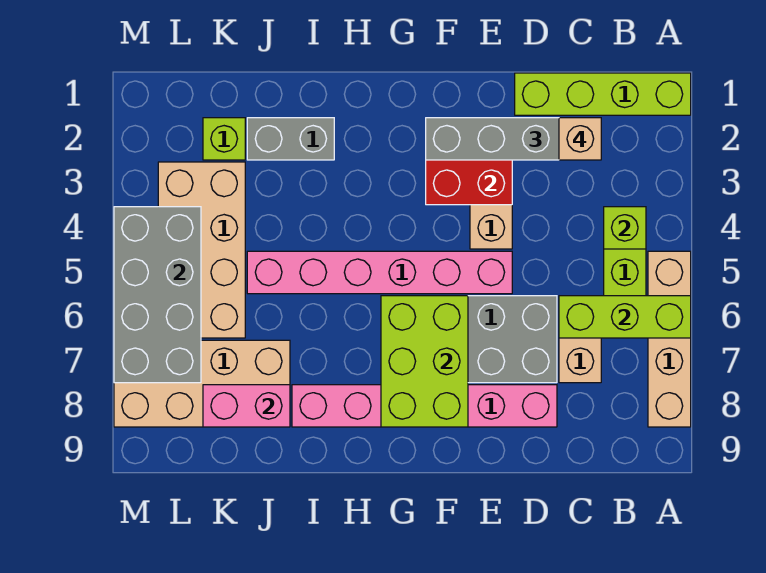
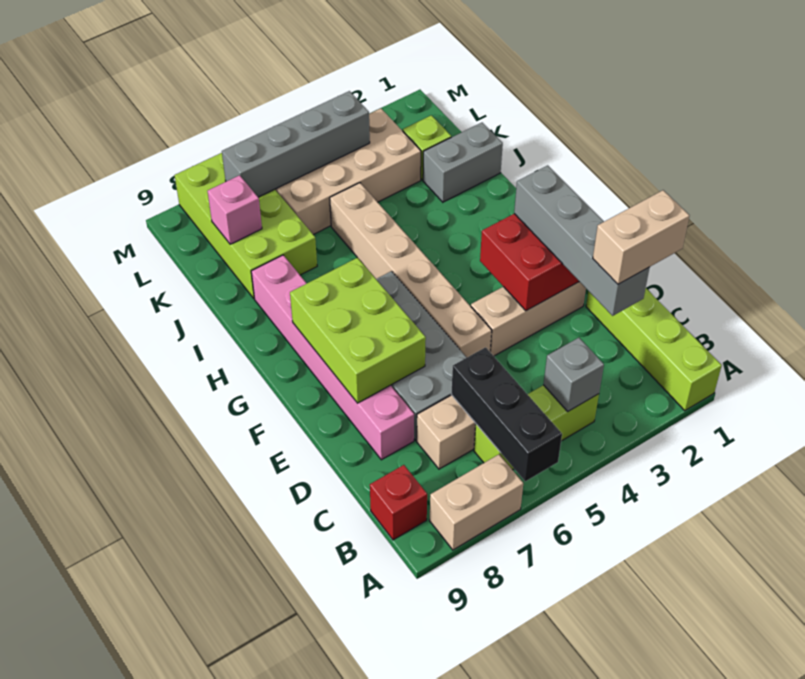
tan 1x4 brick [648,251,691,427] -> tan 1x2 brick [430,454,523,550]
lime 1x3 brick [559,296,691,338] -> black 1x3 brick [451,347,562,481]
lime 1x1 brick [604,207,646,249] -> grey 1x1 brick [543,338,604,411]
none -> red 1x1 brick [370,465,427,540]
tan 1x1 brick [559,118,601,160] -> tan 1x2 brick [593,190,689,284]
pink 1x6 brick [247,251,512,294] -> tan 1x6 brick [330,183,492,357]
lime 2x3 brick [381,296,468,427] -> lime 2x3 brick turned to [290,258,426,403]
grey 1x2 brick [247,118,334,160] -> grey 1x2 brick turned to [423,123,503,202]
tan 2x4 brick [114,340,290,427] -> lime 2x4 brick [175,153,317,298]
pink 1x2 brick [203,385,290,427] -> pink 1x1 brick [208,175,262,244]
grey 2x4 brick [114,207,201,383] -> grey 1x4 brick [222,91,370,197]

